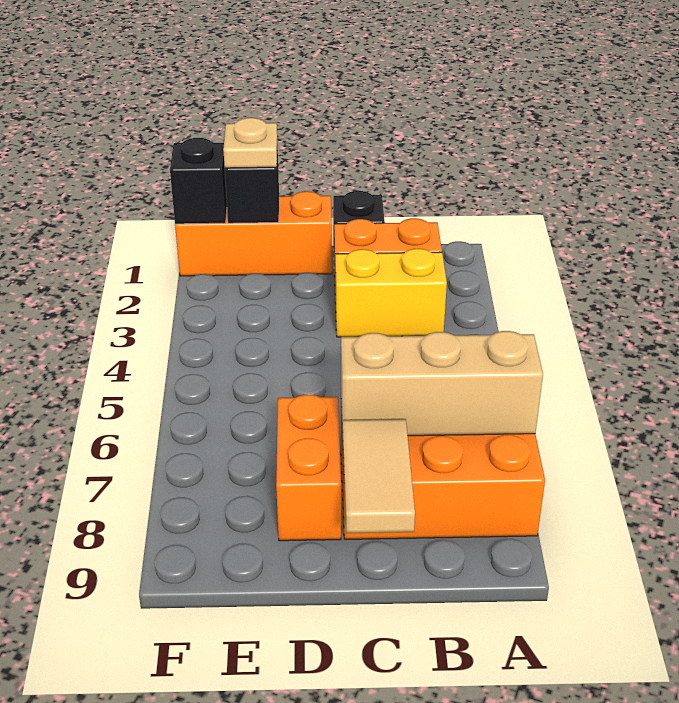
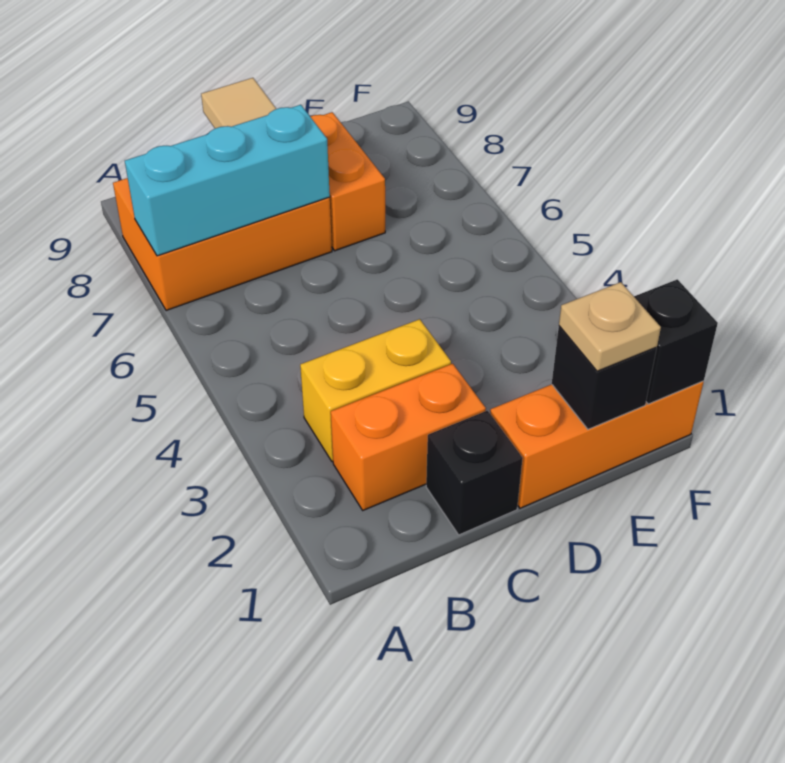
tan 1x3 brick [341,331,543,436] -> cyan 1x3 brick [125,105,330,256]

